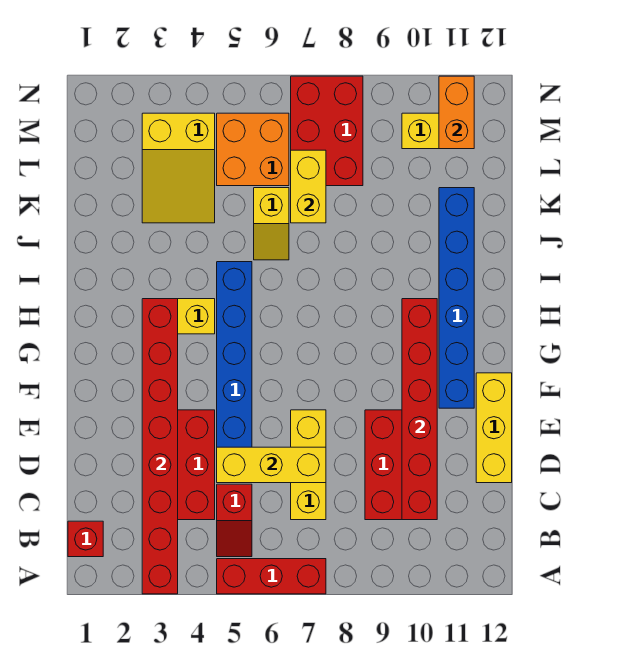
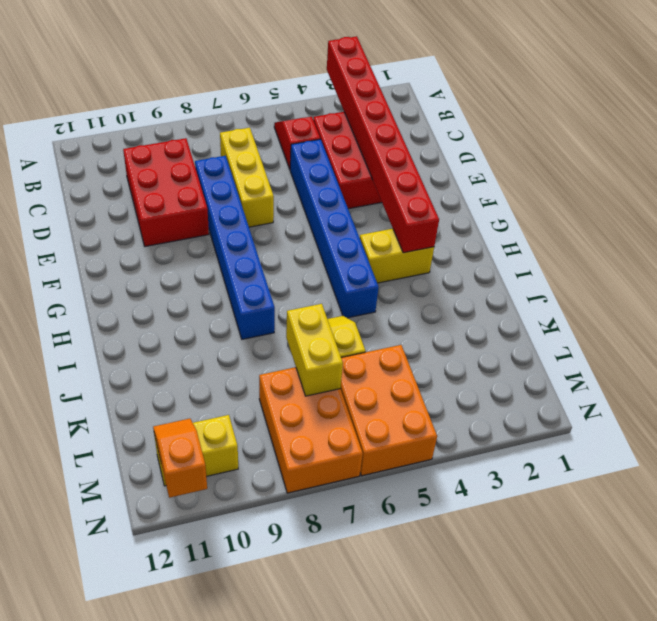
red 1x3 brick [217,559,326,594] -> none
red 1x1 brick [68,521,103,557] -> none
red 1x6 brick [402,299,437,520] -> none
yellow 1x3 brick [217,447,326,483] -> none
yellow 1x3 brick [476,373,512,483] -> none
blue 1x6 brick [439,188,474,408] -> blue 1x6 brick moved to [195,156,275,339]
yellow 2x3 slope [142,113,215,223] -> none
orange 2x2 brick [217,113,289,186] -> orange 2x3 brick [340,345,437,476]
red 2x3 brick [291,76,363,186] -> orange 2x3 brick [259,367,363,493]
orange 1x2 brick [439,76,474,149] -> orange 1x2 slope [153,419,207,498]

